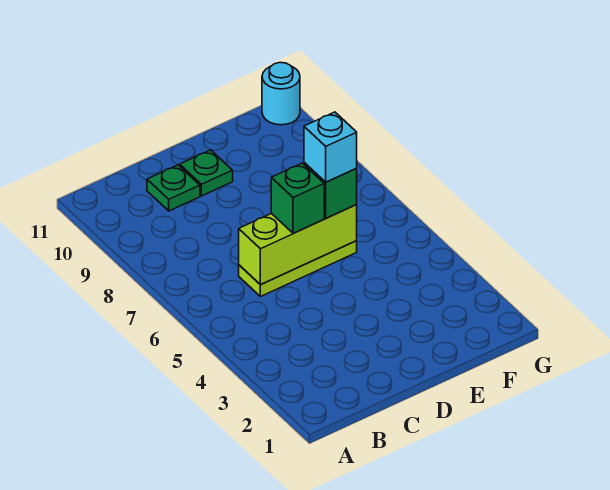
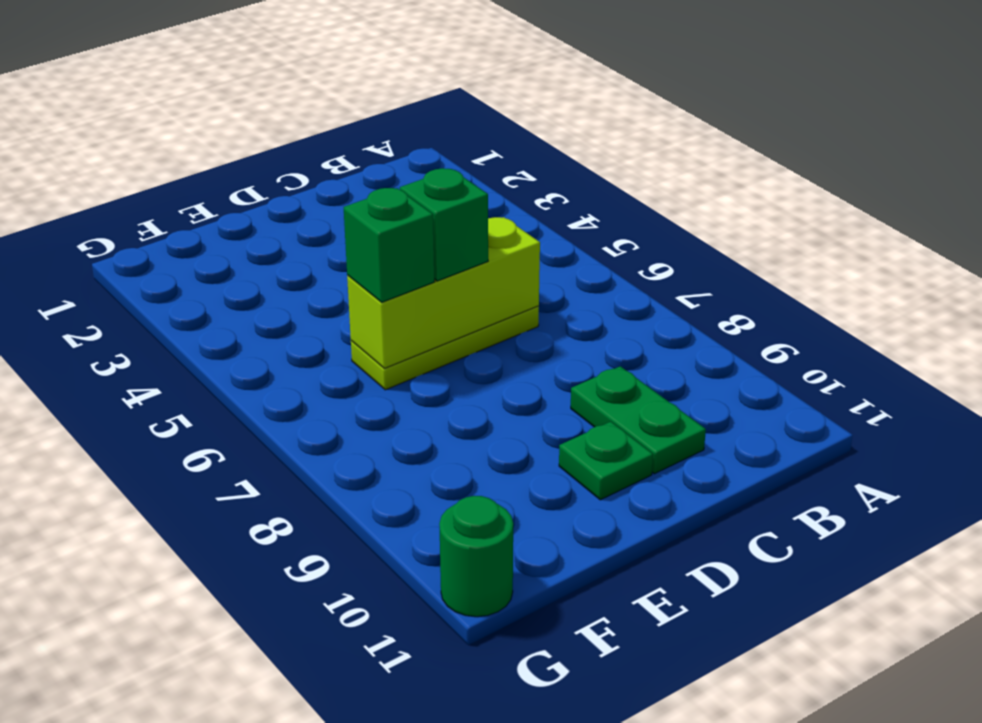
green 1x1 plate [147,165,200,211] -> green 1x2 plate [571,366,706,474]
cyan 1x1 brick [304,112,357,182] -> none
cyan 1x1 round brick [262,62,300,125] -> green 1x1 round brick [439,496,513,617]

